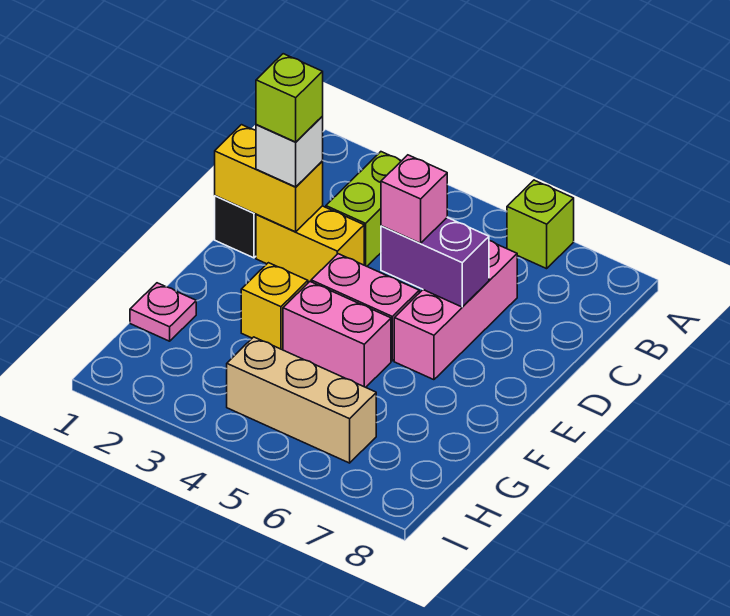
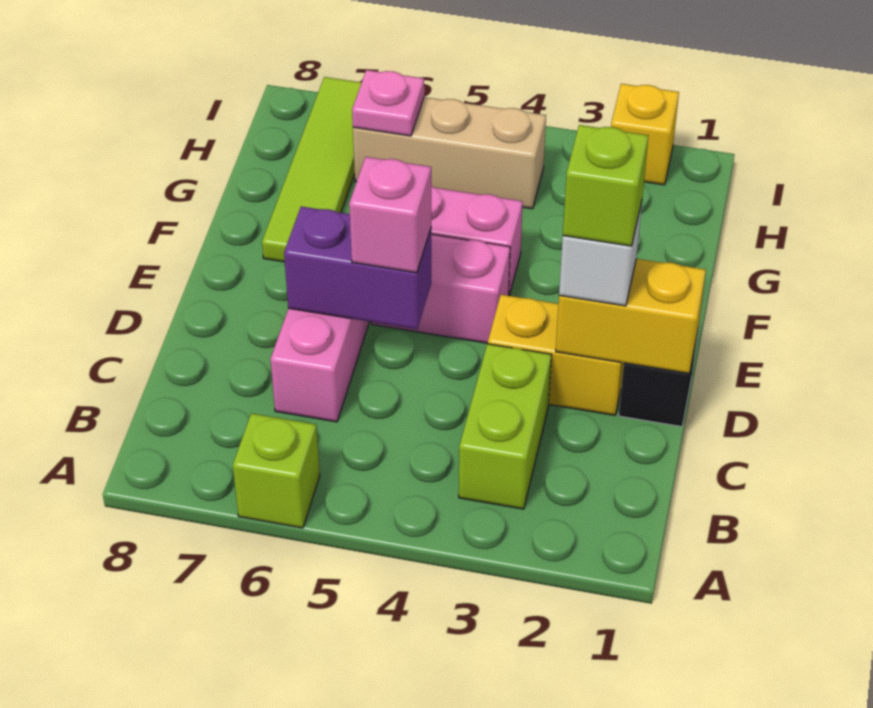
yellow 1x1 brick [241,263,308,350] -> yellow 1x1 brick moved to [611,84,679,185]
none -> lime 1x4 tile [262,77,362,262]
pink 1x1 plate [130,283,196,341] -> pink 1x1 plate moved to [352,70,424,136]

